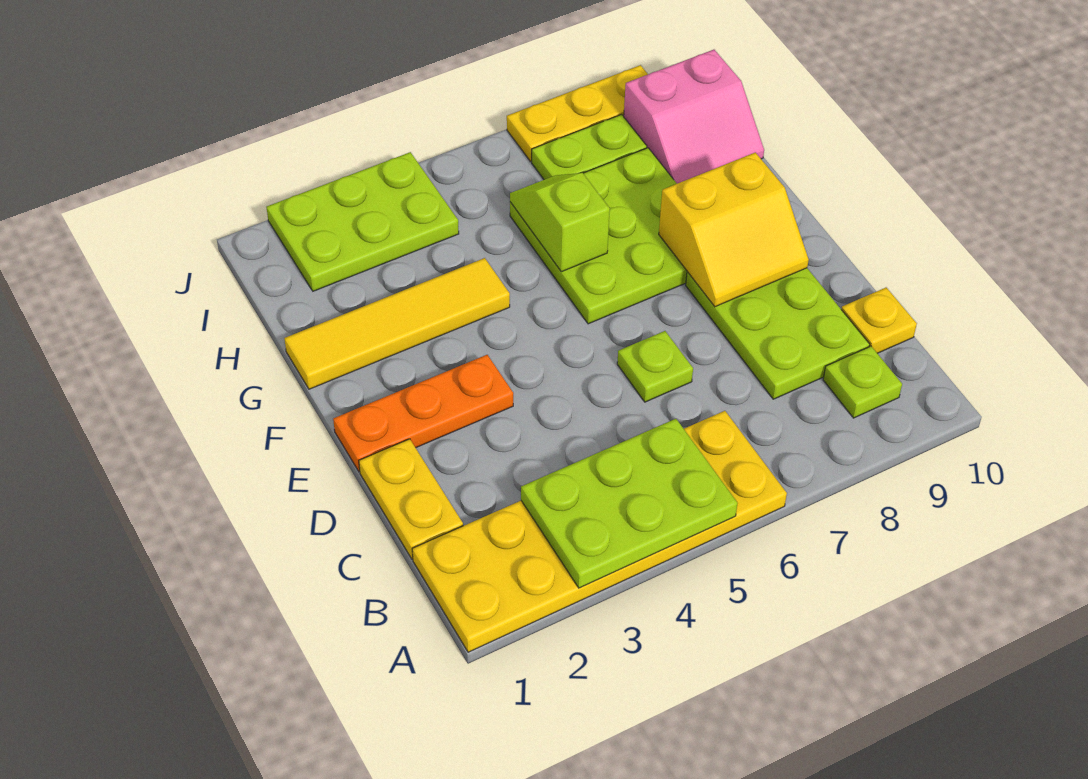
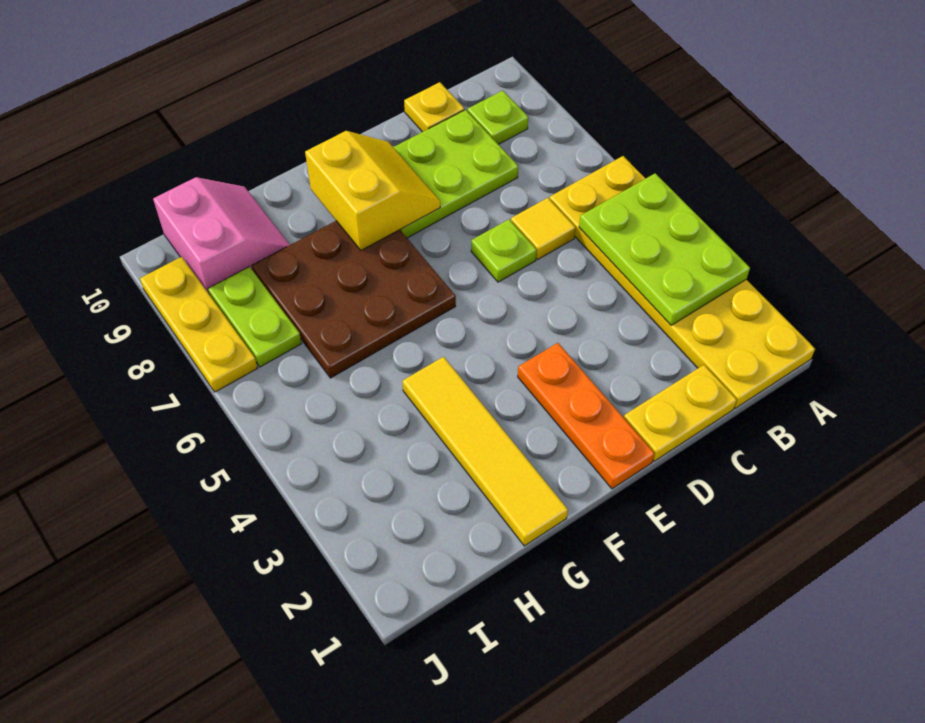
none -> yellow 1x1 tile [511,198,576,259]
lime 3x3 plate [510,148,687,324] -> brown 3x3 plate [252,221,456,378]
lime 1x2 slope [510,173,610,272] -> none
lime 2x3 plate [266,152,459,291] -> none

